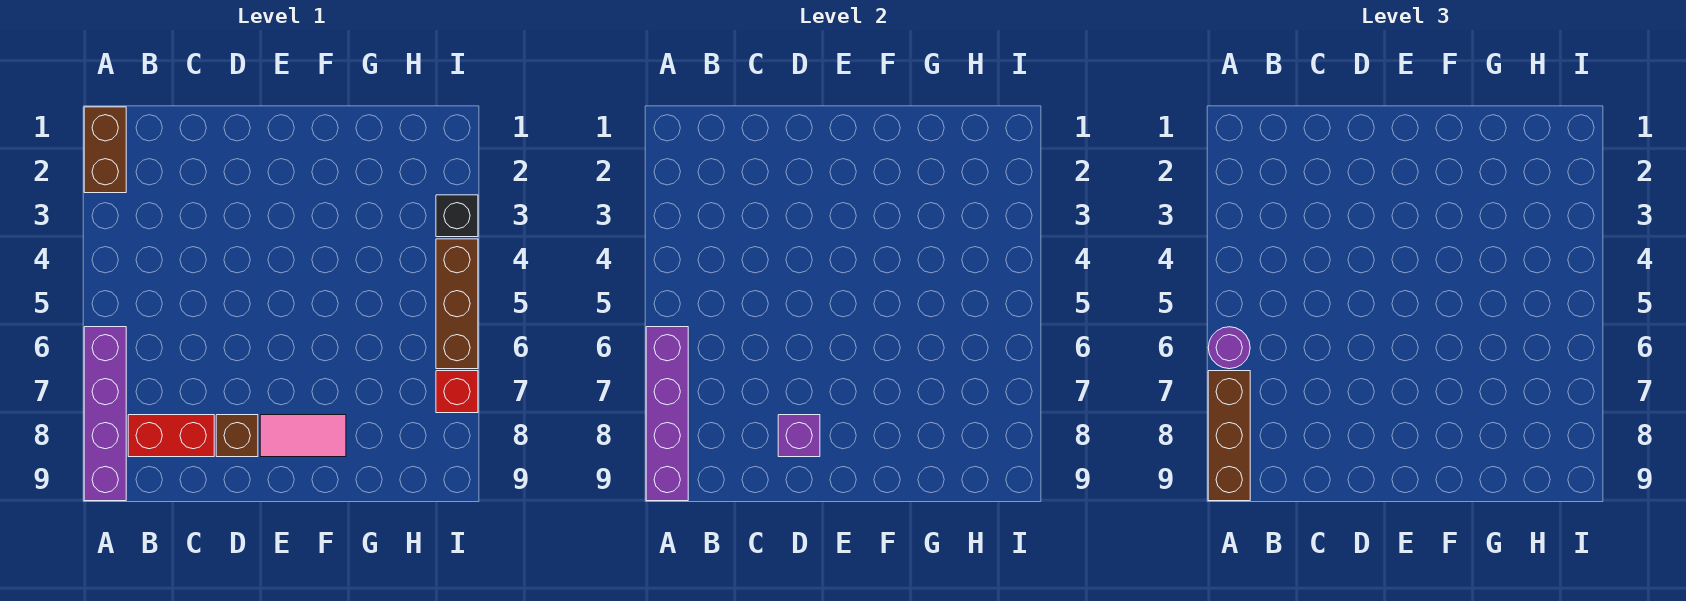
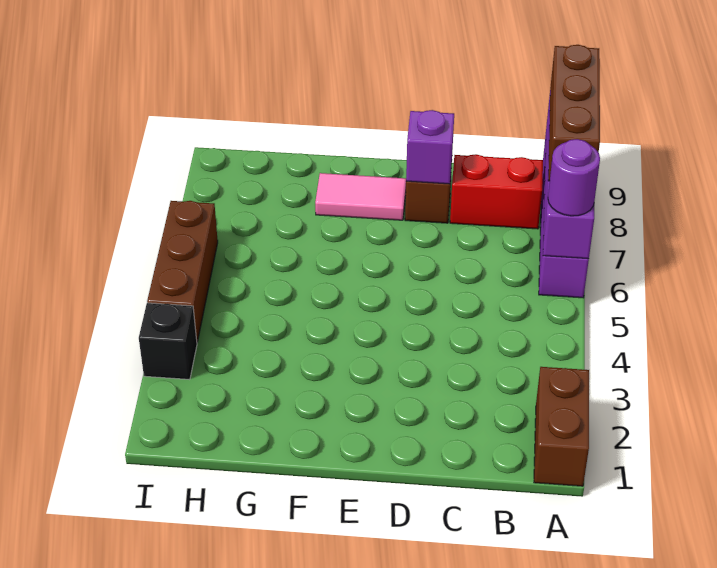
red 1x1 brick [436,371,478,413] -> none

